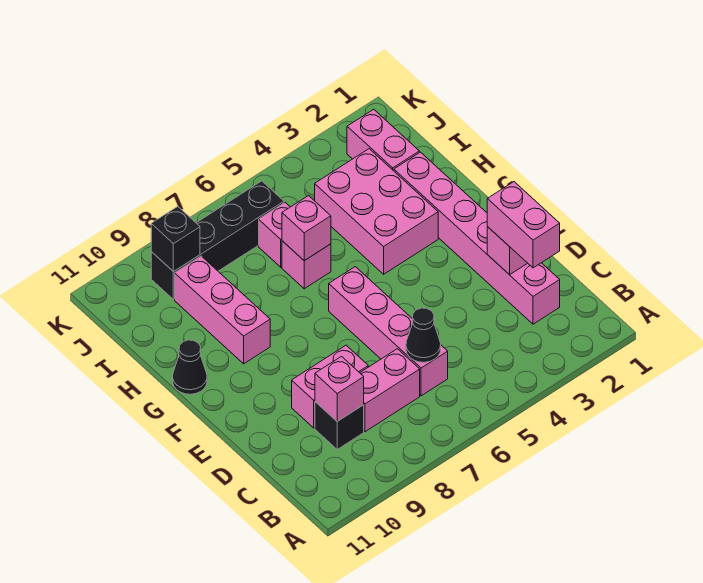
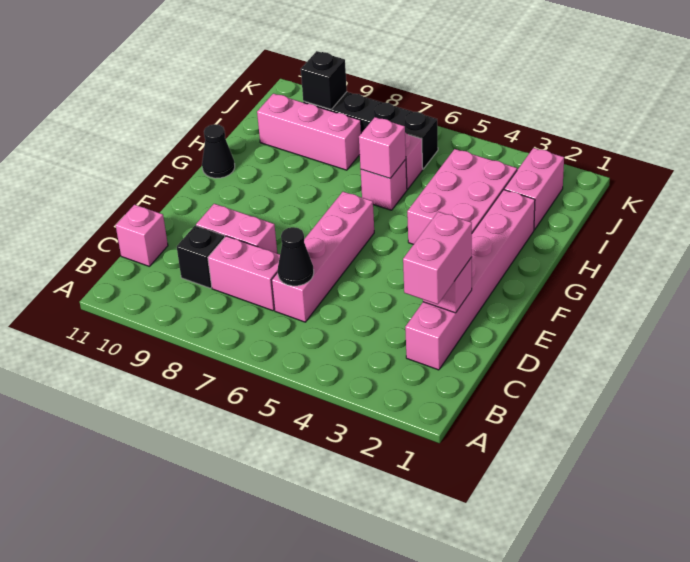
pink 1x1 brick [315,357,364,421] -> pink 1x1 brick moved to [116,205,168,266]
pink 1x3 brick [175,256,270,364] -> pink 1x3 brick turned to [257,94,361,170]

